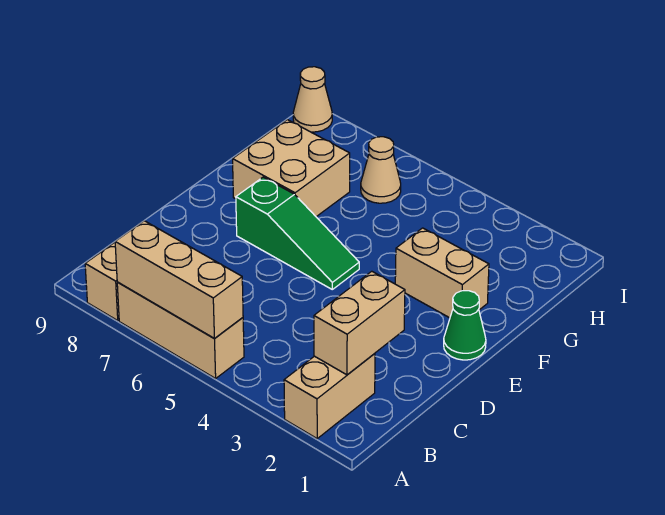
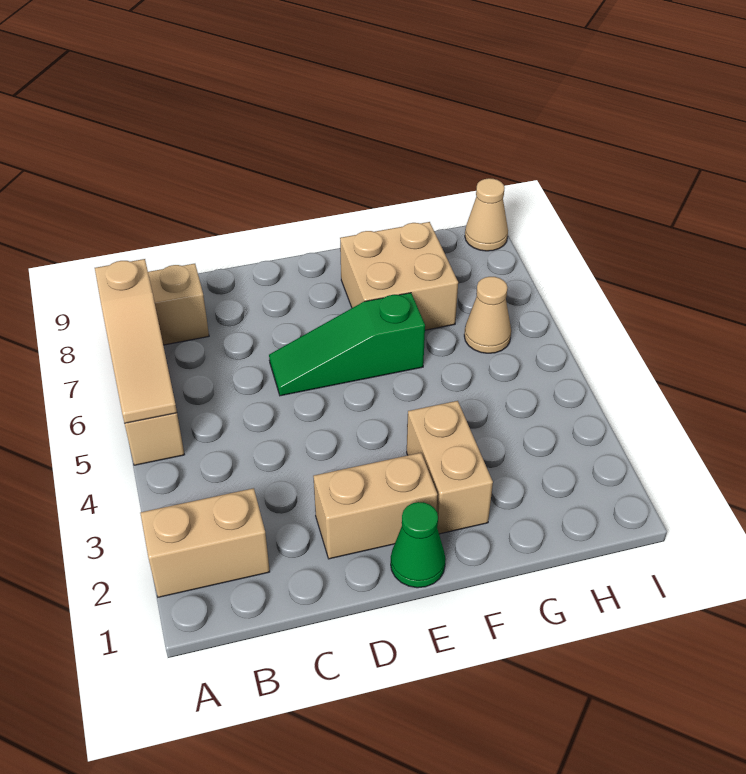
tan 1x3 brick [115,221,243,339] -> tan 1x3 slope [95,259,177,423]
tan 1x2 brick [314,271,405,375] -> tan 1x2 brick moved to [313,453,437,559]
green 1x3 slope [236,177,359,289] -> green 1x3 slope turned to [269,293,425,396]

